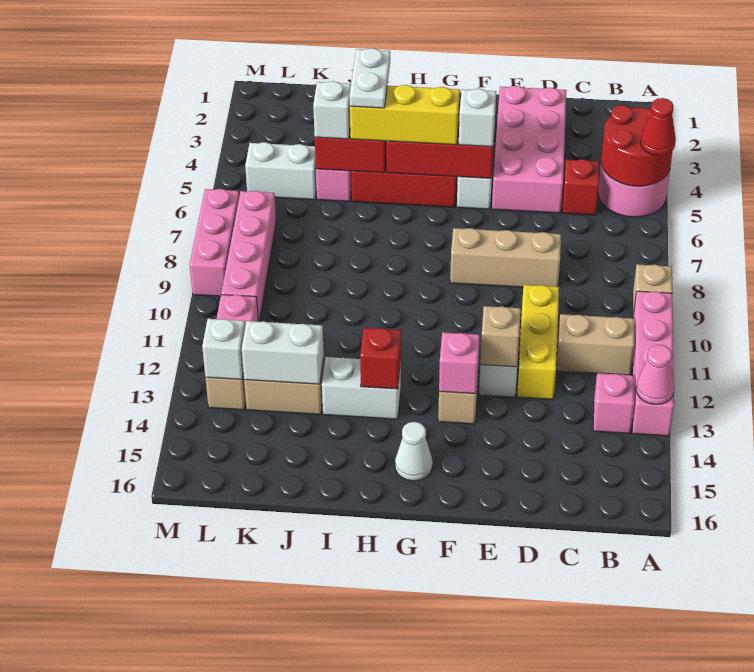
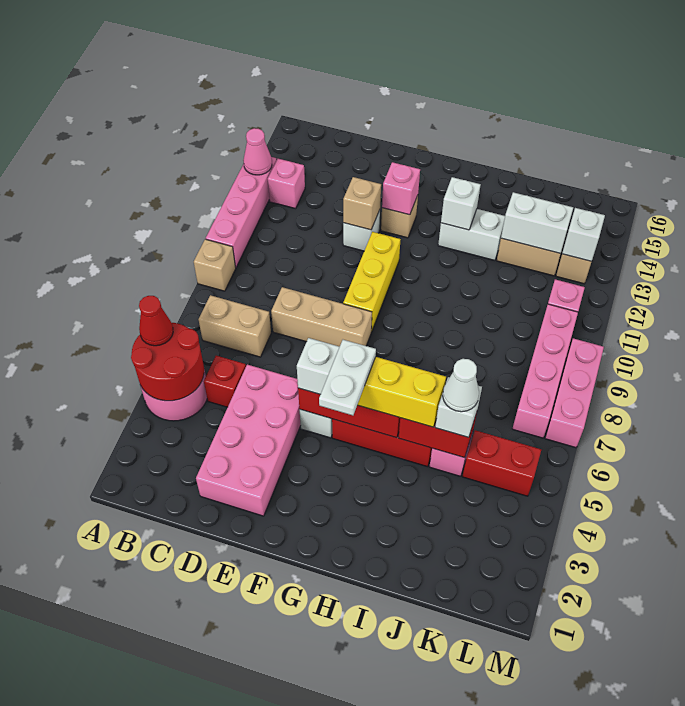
tan 1x2 brick [556,314,634,375] -> tan 1x2 brick moved to [199,295,271,357]
yellow 1x3 brick [517,285,559,400] -> yellow 1x3 brick moved to [343,232,401,332]
white 1x1 cone [395,422,433,481] -> white 1x1 cone moved to [443,359,479,412]
red 1x1 brick [360,328,401,389] -> white 1x1 brick [441,177,481,230]
white 1x2 plate [350,48,390,108] -> white 1x2 plate moved to [319,340,376,415]
white 1x2 brick [245,142,317,200] -> red 1x2 brick [462,430,541,496]

